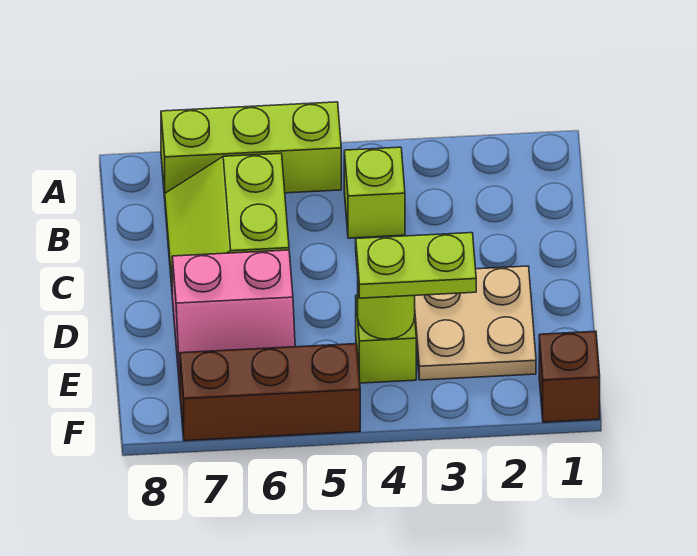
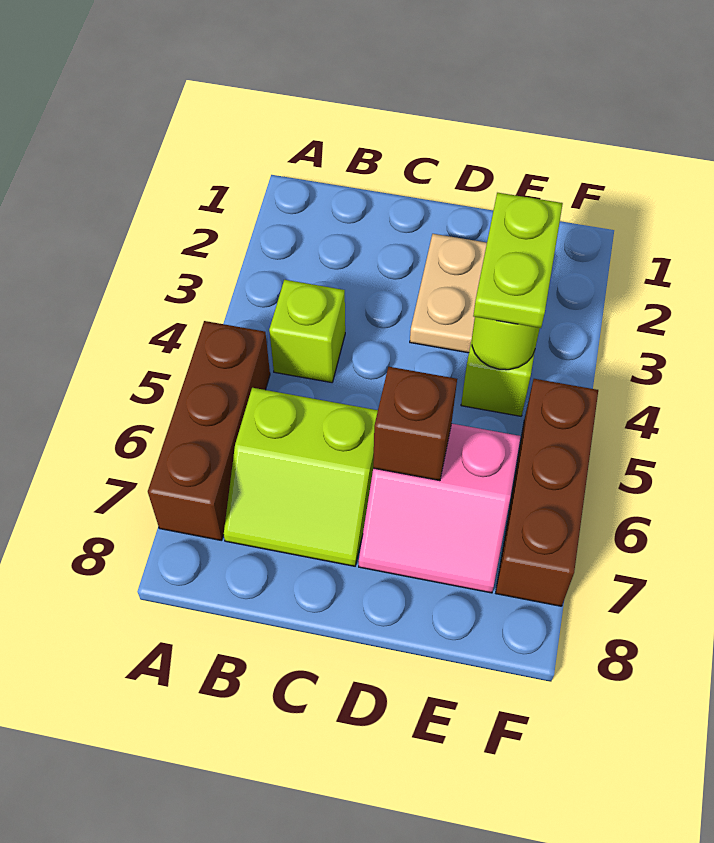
lime 1x3 brick [161,102,341,197] -> brown 1x3 brick [148,321,270,541]
pink 2x2 slope [172,250,295,388] -> pink 2x2 slope turned to [359,424,521,593]
brown 1x1 brick [539,331,600,422] -> brown 1x1 brick moved to [373,367,457,481]

